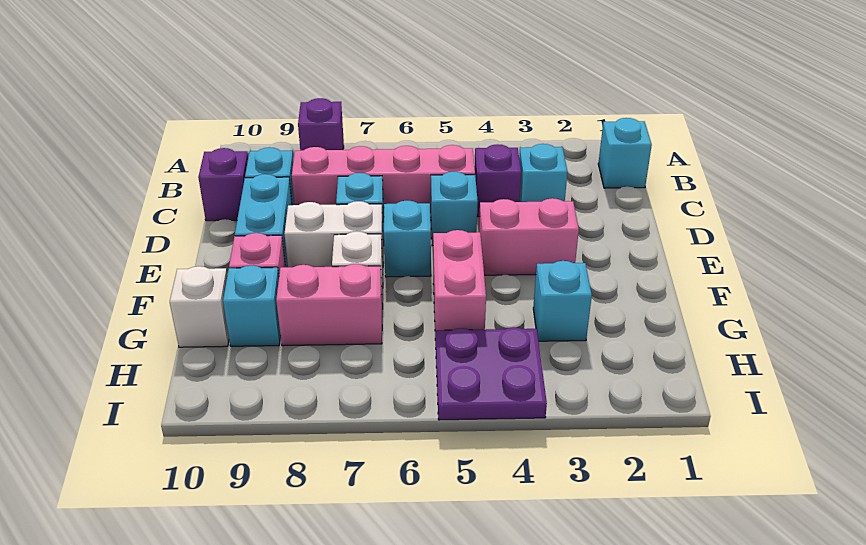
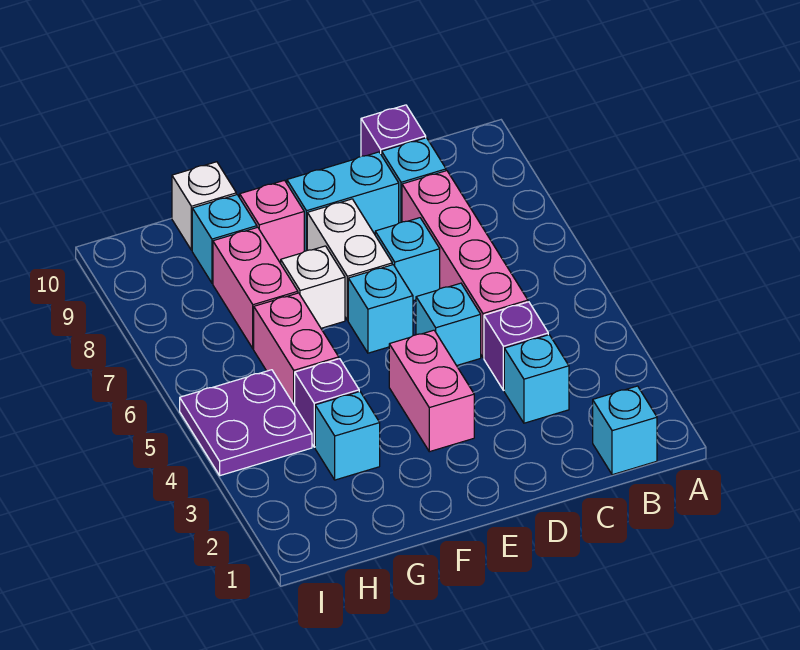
purple 1x1 brick [298,98,344,151] -> purple 1x1 brick moved to [295,359,359,447]
pink 1x2 brick [433,230,486,340] -> pink 1x2 brick turned to [254,293,339,405]

